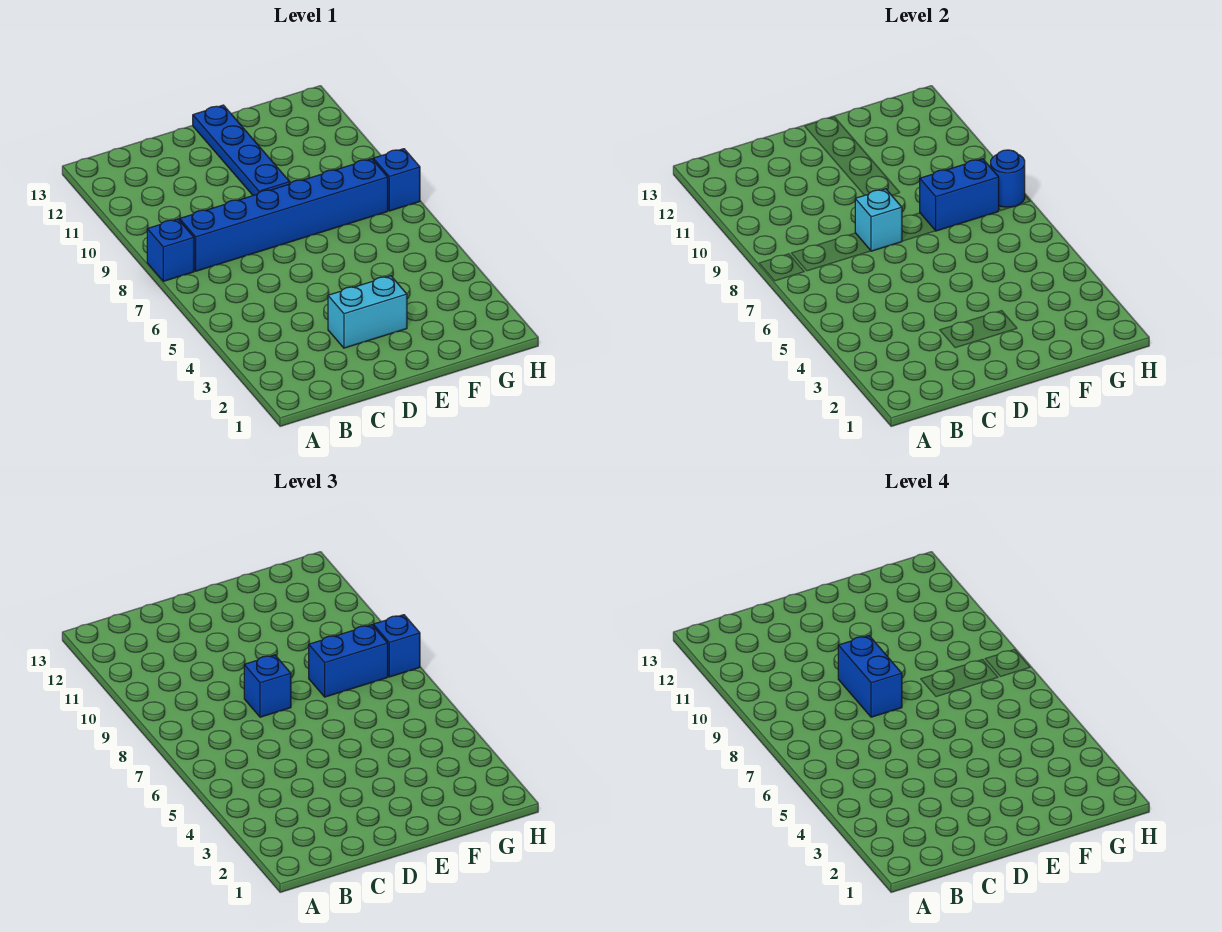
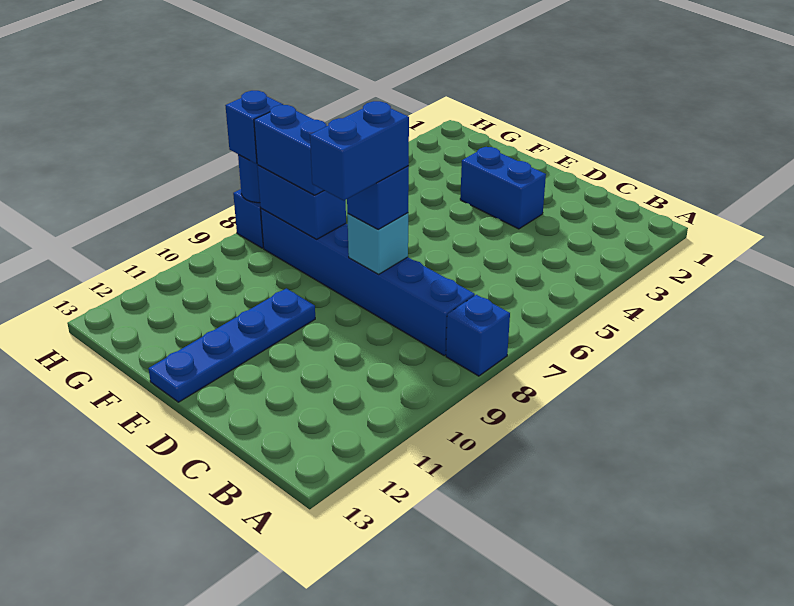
cyan 1x2 brick [328,276,407,348] -> blue 1x2 brick [460,147,546,229]

